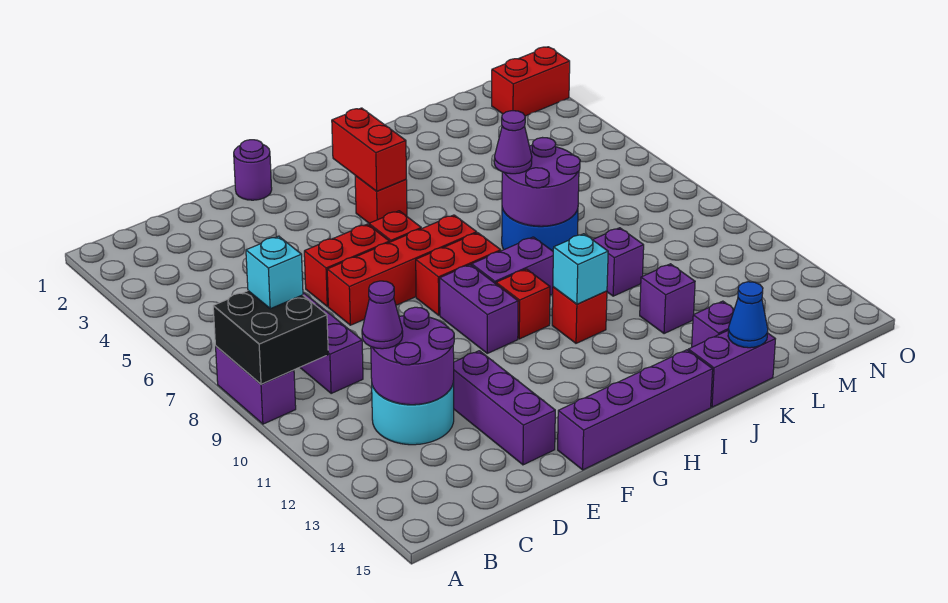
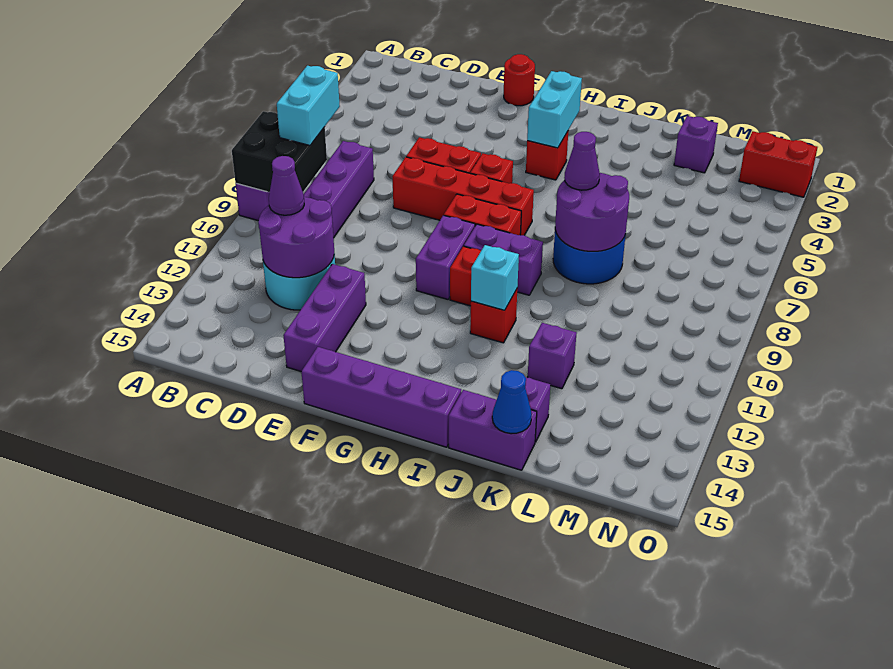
cyan 1x1 brick [246,236,303,309] -> cyan 1x2 brick [277,66,340,145]
purple 1x1 round brick [234,140,272,200] -> red 1x1 round brick [504,54,535,106]
red 1x2 brick [332,108,406,191] -> cyan 1x2 brick [527,71,582,148]
purple 1x1 brick [593,228,644,296] -> purple 1x1 brick moved to [674,116,718,173]

